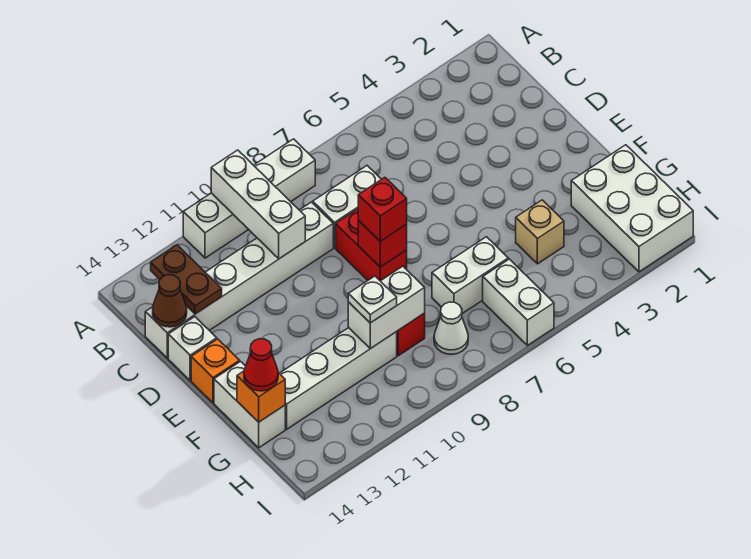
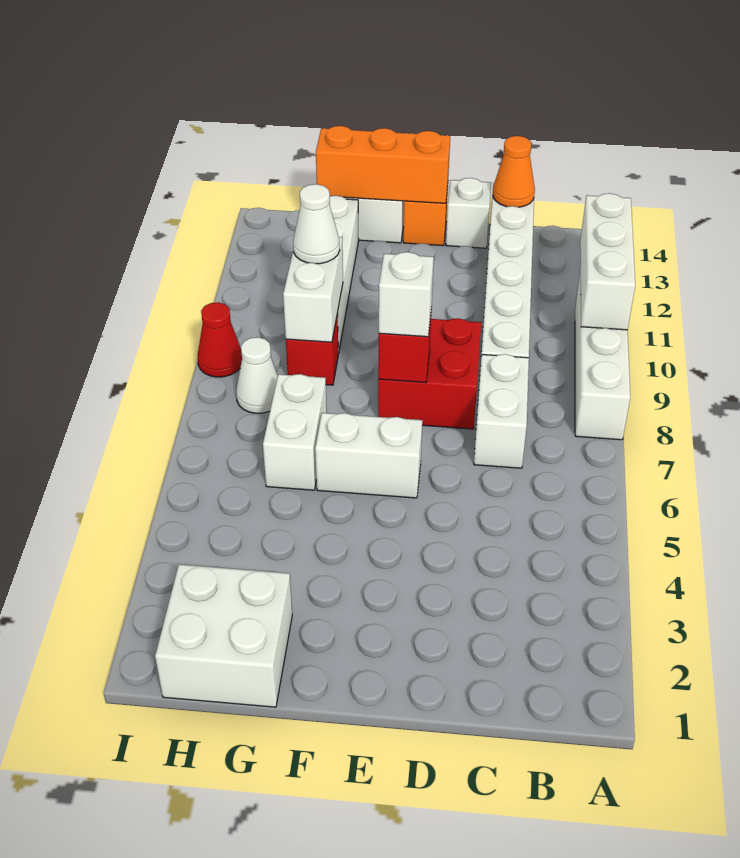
white 1x3 brick [211,150,305,259] -> white 1x3 brick turned to [580,193,635,330]
brown 1x2 plate [151,245,222,314] -> none
brown 1x1 cone [153,275,187,327] -> orange 1x1 cone [493,136,535,207]
red 1x2 brick [336,209,407,281] -> red 2x2 brick [378,318,481,429]
red 1x1 brick [358,177,407,241] -> white 1x1 brick [379,252,434,337]
white 2x3 brick [571,145,693,272] -> white 2x2 brick [155,564,292,707]
tan 1x1 brick [516,200,564,264] -> none
white 1x1 plate [348,276,397,323] -> white 1x1 cone [293,184,340,264]
orange 1x1 brick [237,371,285,422] -> orange 1x3 brick [316,126,450,203]
red 1x1 cone [244,339,278,391] -> red 1x1 cone moved to [198,302,242,377]
white 1x2 brick [483,259,554,345] -> white 1x2 brick moved to [315,413,422,498]

